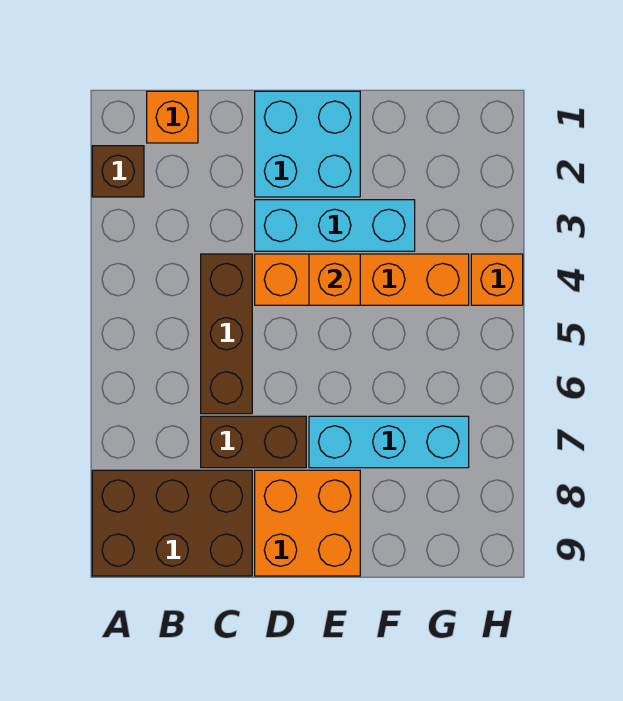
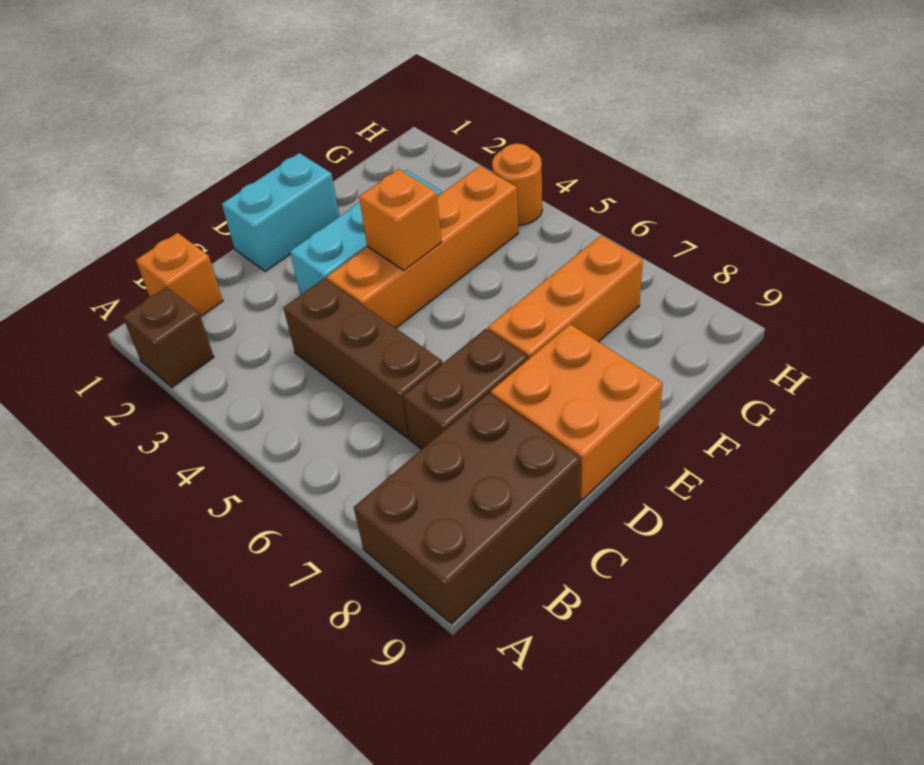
cyan 2x2 brick [255,91,360,197] -> cyan 1x2 brick [222,153,340,271]
cyan 1x3 brick [309,416,469,468] -> orange 1x3 brick [488,236,643,359]
orange 1x1 brick [471,254,523,305] -> orange 1x1 round brick [492,144,542,225]

